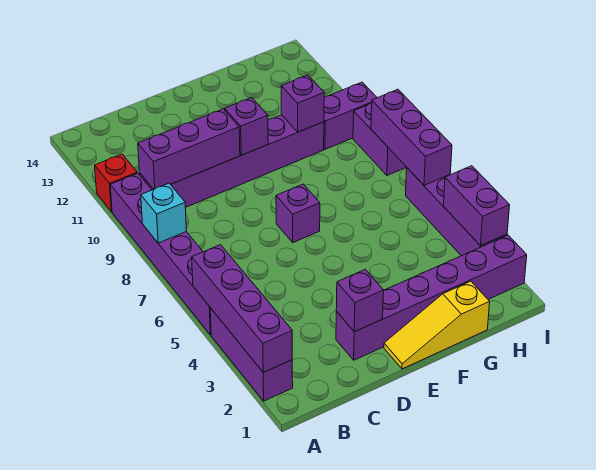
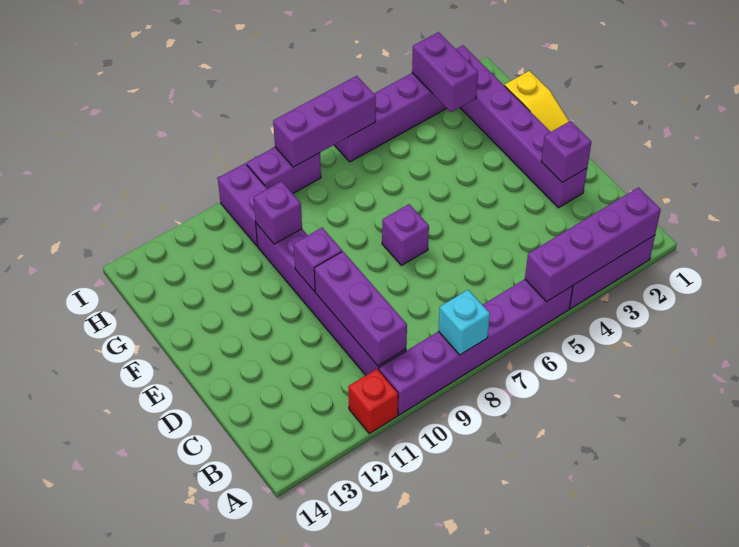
purple 1x2 brick [443,166,510,246] -> purple 1x2 brick turned to [412,32,478,112]

